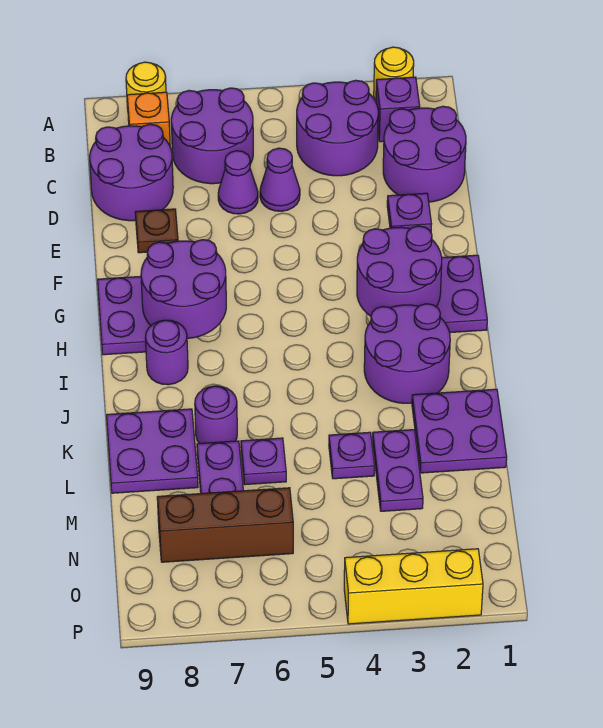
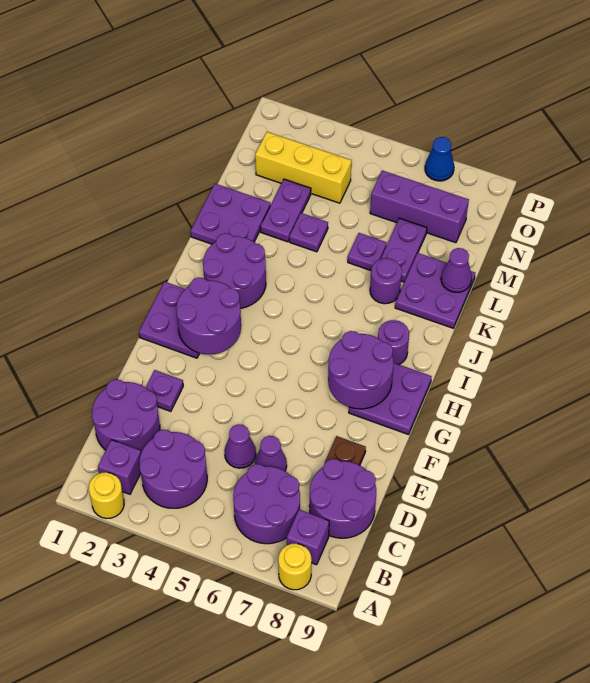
orange 1x1 brick [127,92,170,146] -> purple 1x1 brick [287,510,329,565]
none -> purple 1x1 cone [441,248,472,292]
brown 1x3 brick [157,488,293,562] -> purple 1x3 brick [370,170,469,243]
yellow 1x3 brick [344,549,483,624] -> yellow 1x3 brick moved to [255,132,352,203]
none -> blue 1x1 cone [425,137,454,181]

